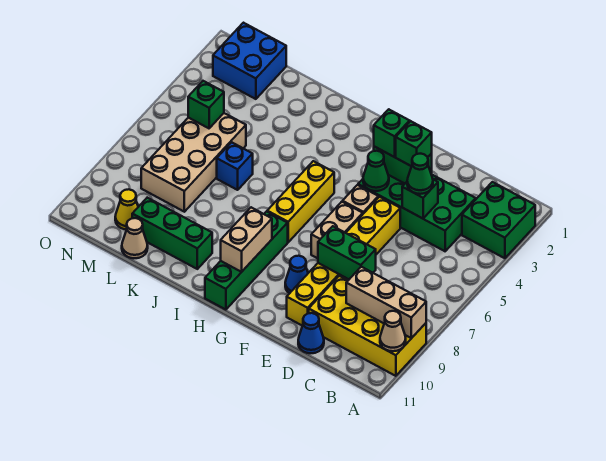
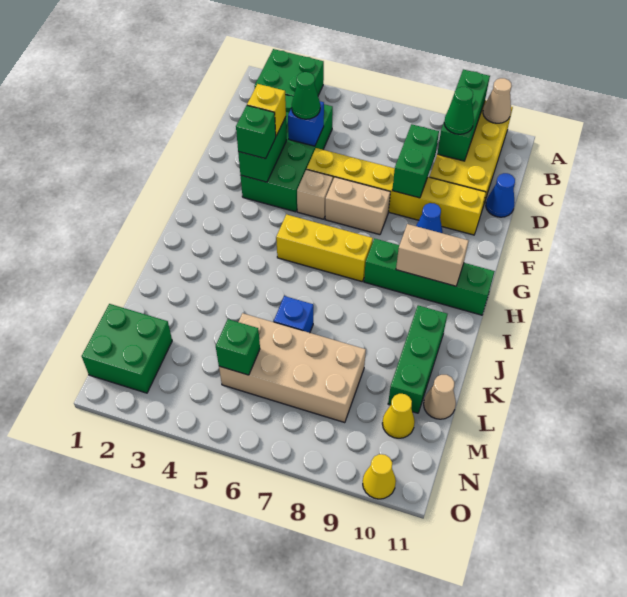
tan 1x3 brick [346,267,426,338] -> green 1x3 brick [437,69,490,161]
green 1x1 brick [402,180,438,219] -> blue 1x1 brick [288,101,324,146]
green 1x1 brick [396,121,432,166] -> yellow 1x1 brick [247,84,286,136]
green 1x1 cone [363,151,389,191] -> green 1x1 cone moved to [444,87,474,134]
blue 2x2 brick [213,23,286,99] -> green 2x2 brick [82,304,172,393]
none -> yellow 1x1 cone [363,454,396,499]

